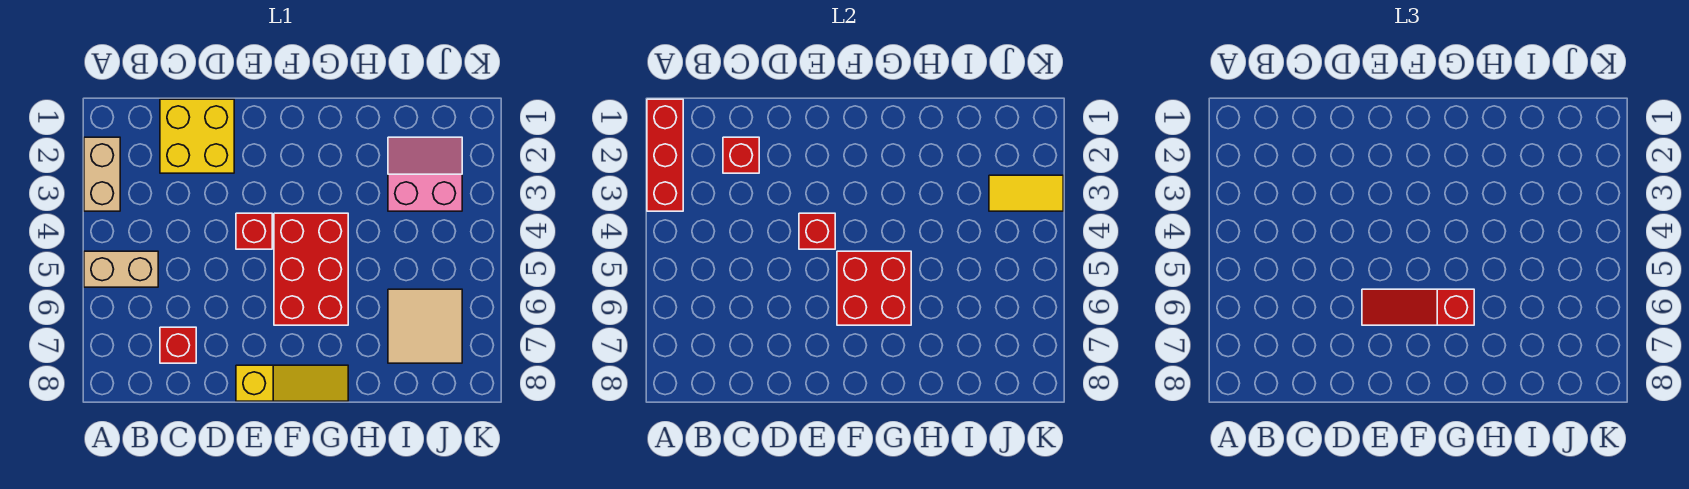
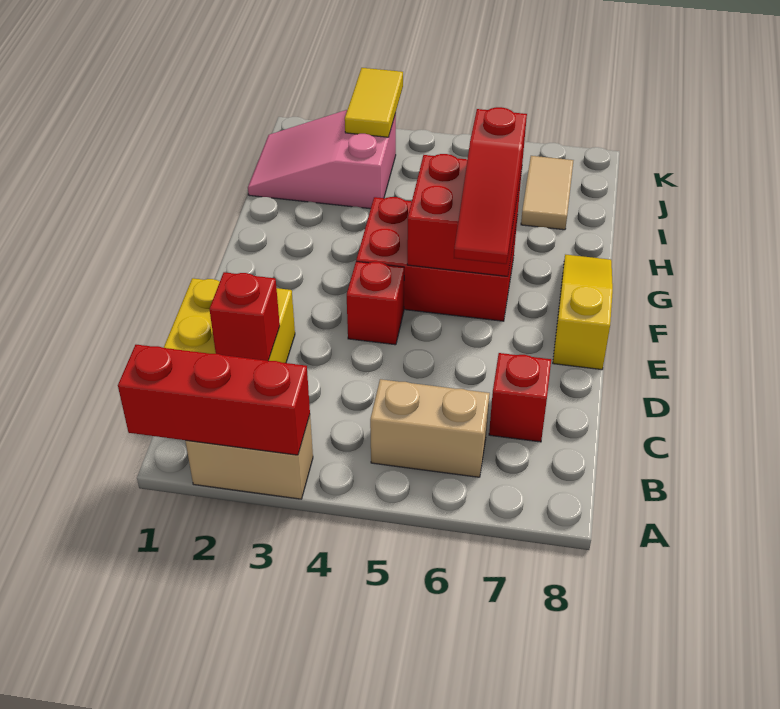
tan 1x2 brick [84,251,158,287] -> tan 1x2 brick turned to [370,379,490,477]
red 1x1 brick [799,213,835,249] -> none
pink 2x2 slope [388,137,462,211] -> pink 2x3 slope [248,110,396,209]
tan 2x2 tile [388,289,462,363] -> tan 1x2 tile [521,156,574,230]

